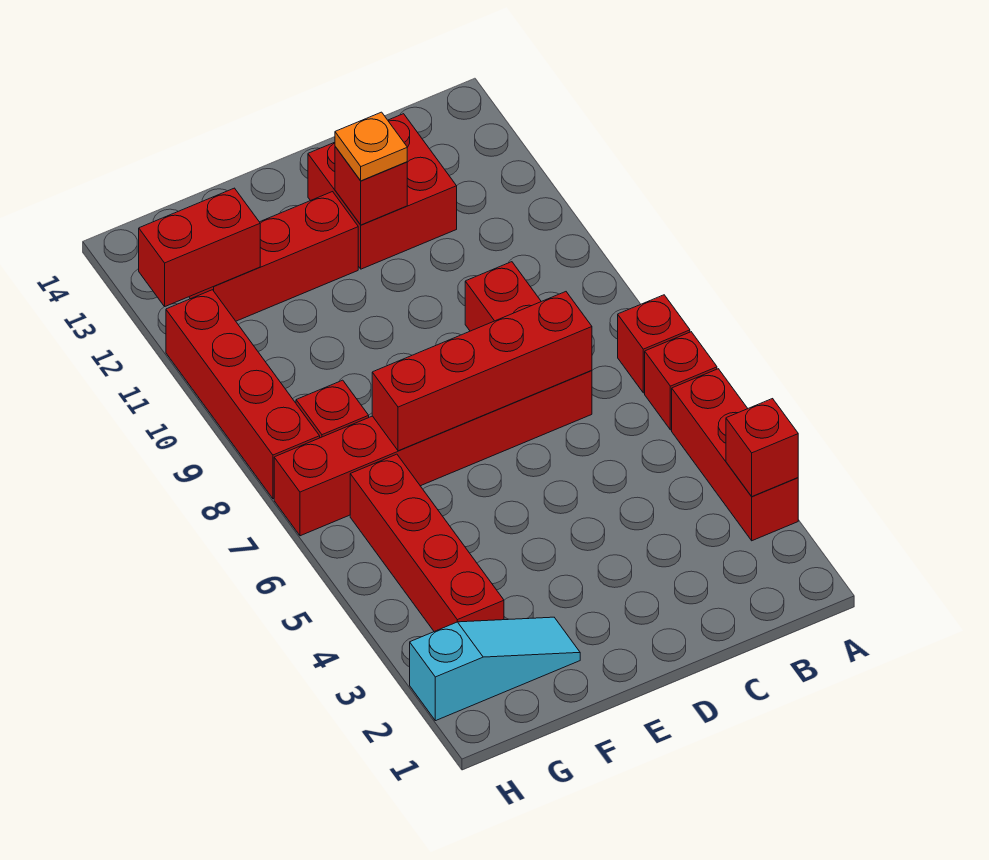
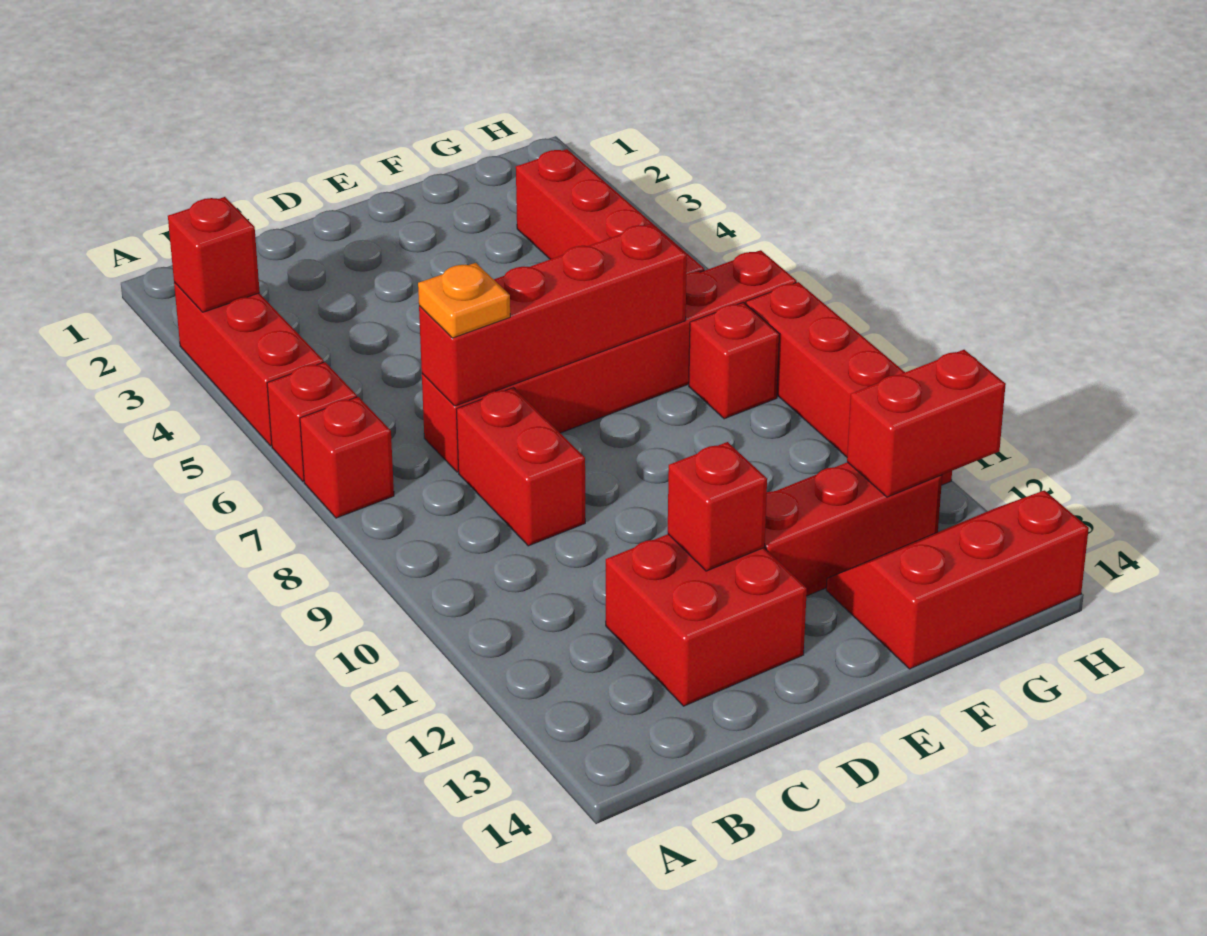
orange 1x1 plate [335,112,407,181] -> orange 1x1 plate moved to [418,263,510,338]
cyan 1x3 slope [410,617,580,721] -> none
none -> red 2x3 slope [826,490,1089,669]

